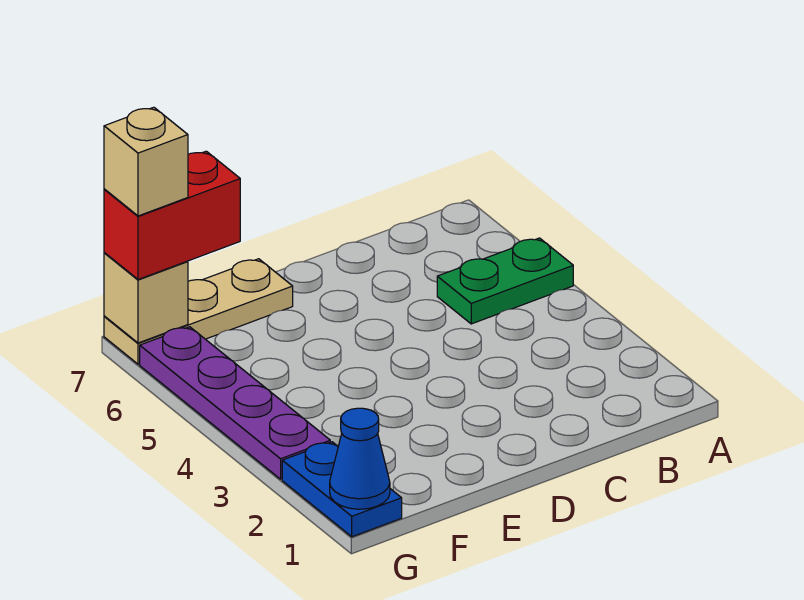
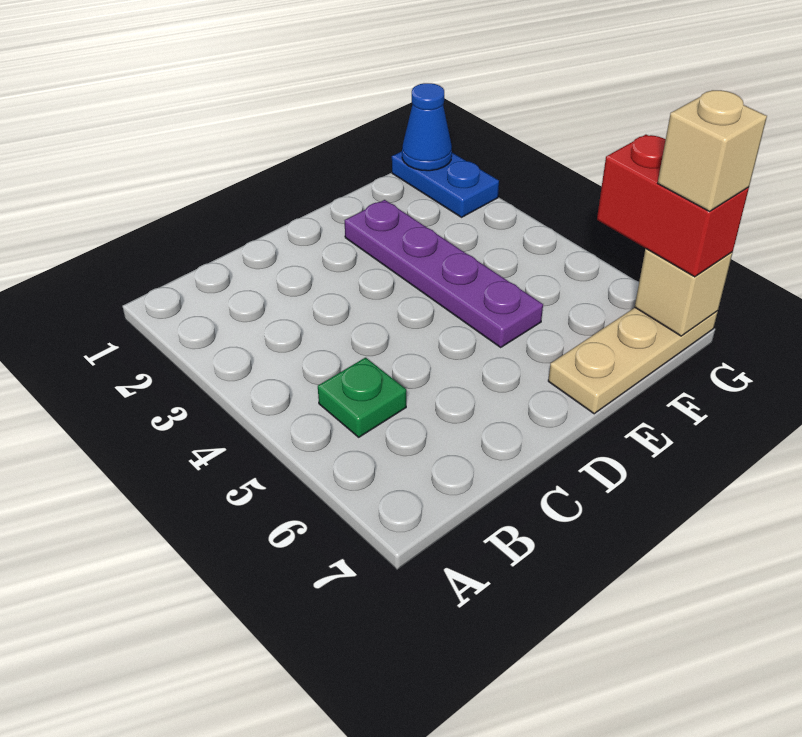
green 1x2 plate [437,238,573,324] -> green 1x1 plate [318,358,406,437]
red 1x2 brick [104,151,240,279] -> red 1x2 brick turned to [597,135,749,277]
purple 1x4 plate [140,327,330,479] -> purple 1x4 plate moved to [345,200,543,347]

